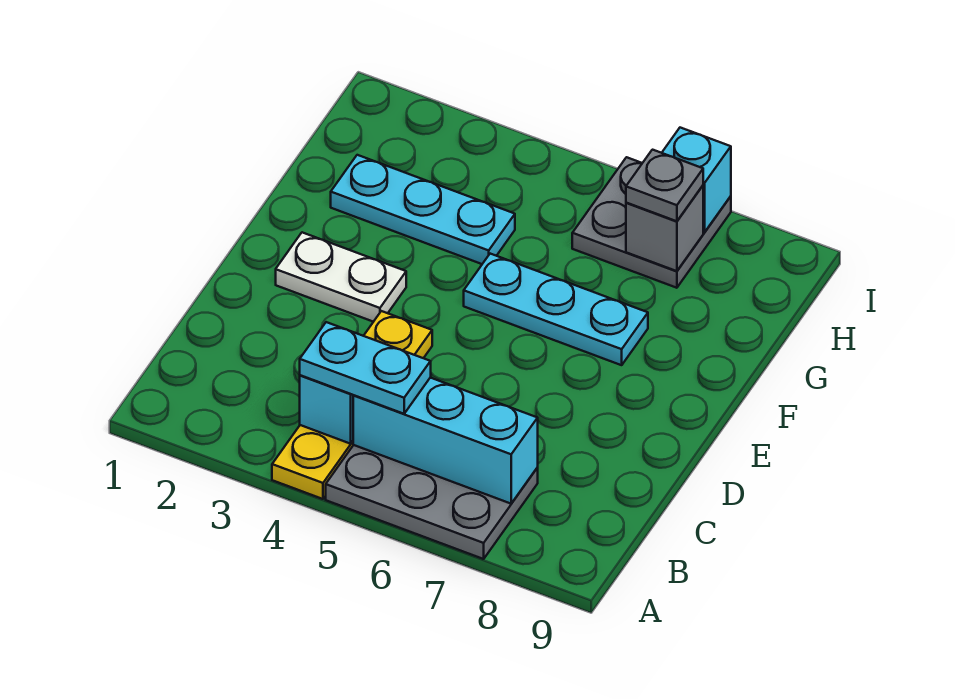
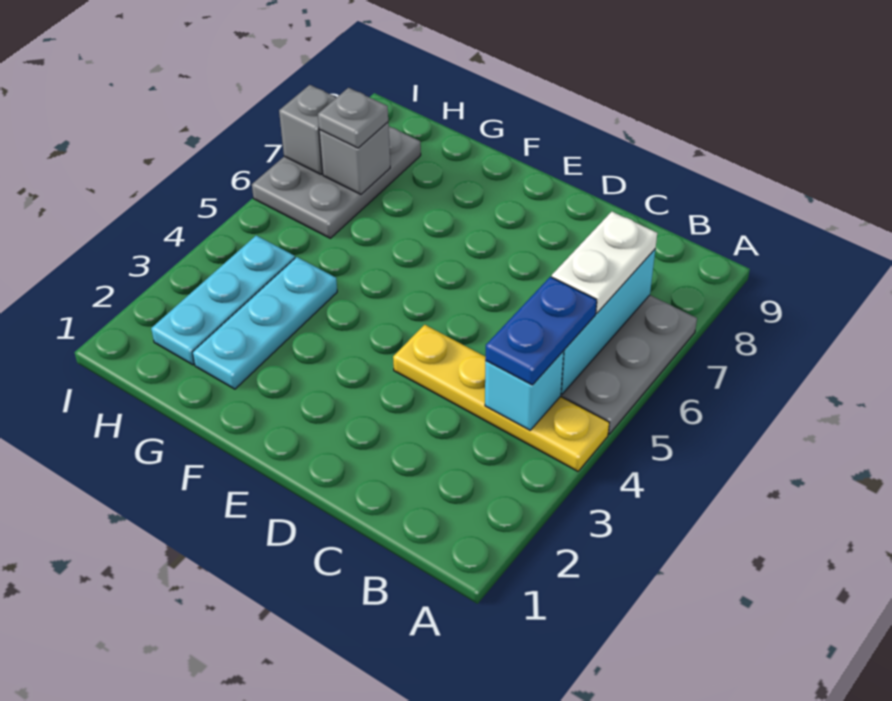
cyan 1x2 plate [300,322,431,414] -> blue 1x2 plate [485,277,597,385]
white 1x2 plate [276,232,406,322] -> white 1x2 plate moved to [552,212,657,313]
cyan 1x3 plate [464,254,648,365] -> cyan 1x3 plate moved to [151,235,295,365]
grey 2x2 plate [572,157,731,288] -> grey 2x3 plate [252,126,421,238]
cyan 1x1 brick [662,128,731,232] -> grey 1x1 brick [279,85,337,174]

